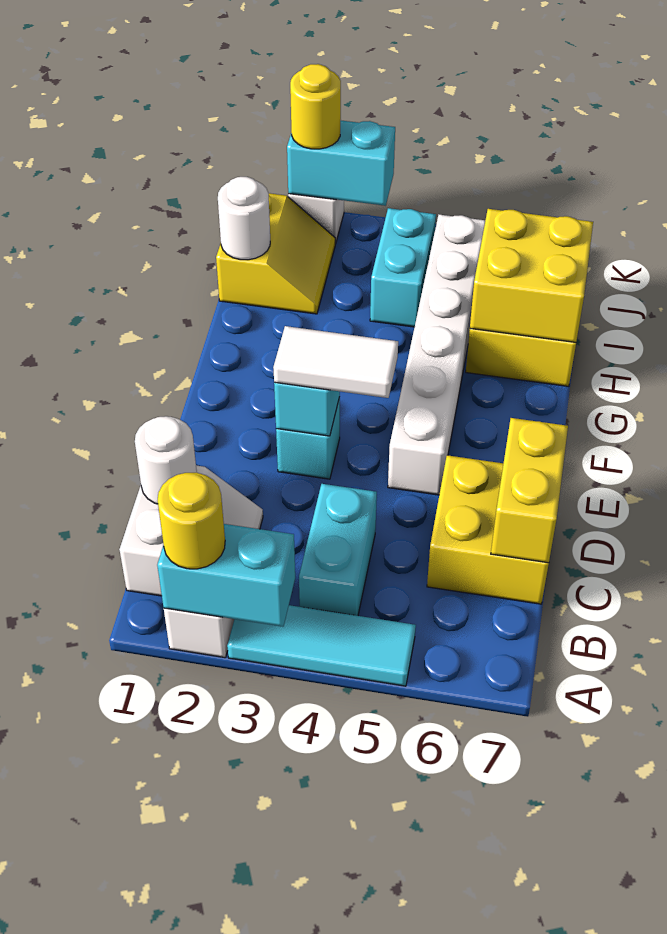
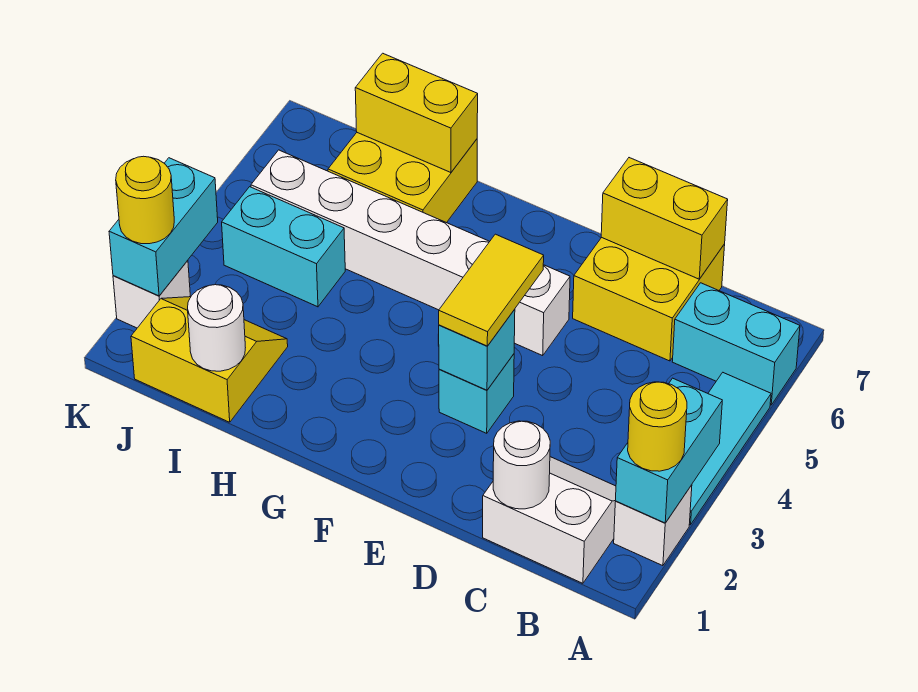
cyan 1x2 brick [299,484,377,616] -> cyan 1x2 brick moved to [672,283,800,405]
white 1x2 tile [273,326,398,398] -> yellow 1x2 tile [439,234,544,346]
yellow 2x2 brick [470,209,593,342] -> yellow 1x2 brick [355,53,478,173]

